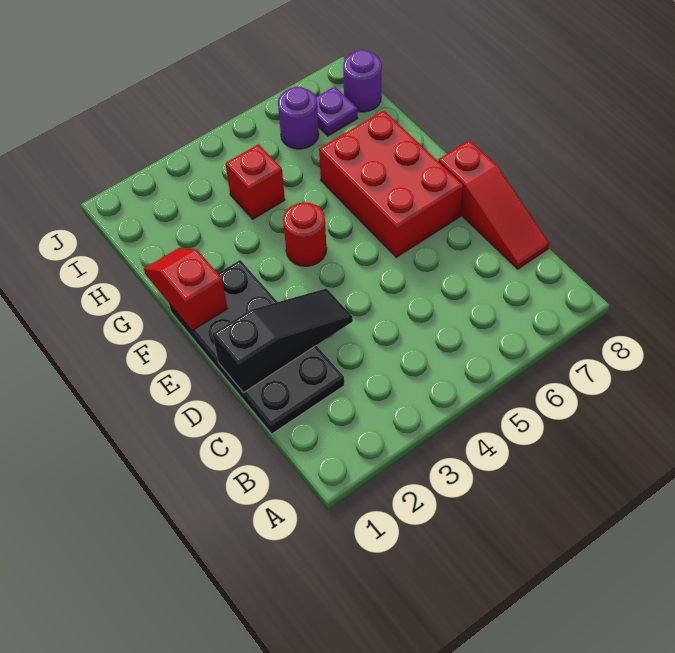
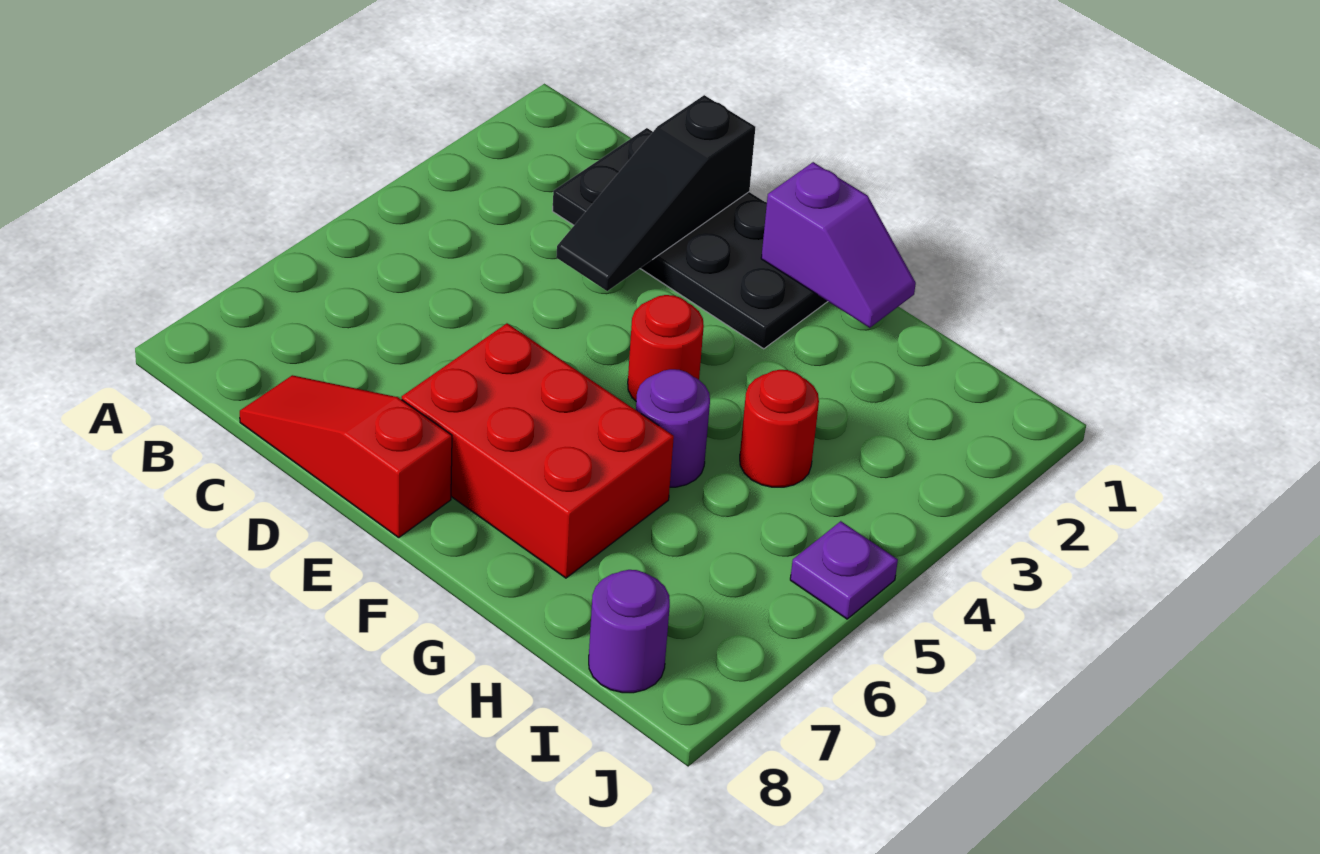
red 1x2 slope [144,248,227,331] -> purple 1x2 slope [761,162,916,328]
red 1x1 brick [226,144,285,219] -> red 1x1 round brick [740,370,819,487]
purple 1x1 round brick [278,87,319,149] -> purple 1x1 round brick moved to [636,369,710,487]
purple 1x1 plate [316,86,358,136] -> purple 1x1 plate moved to [790,521,898,619]

